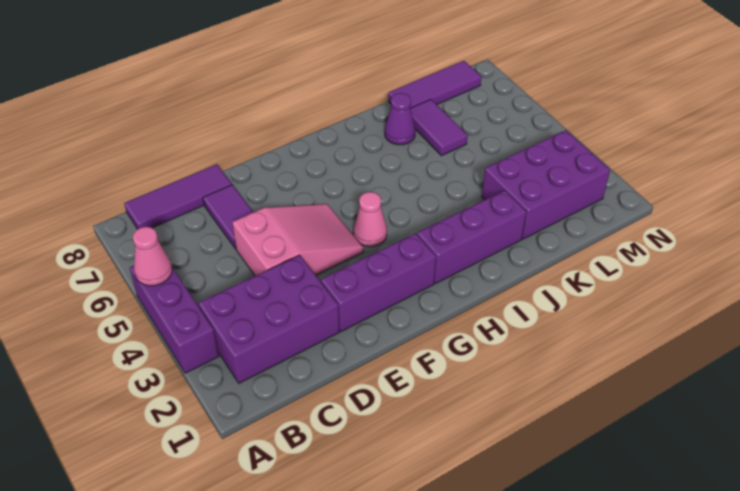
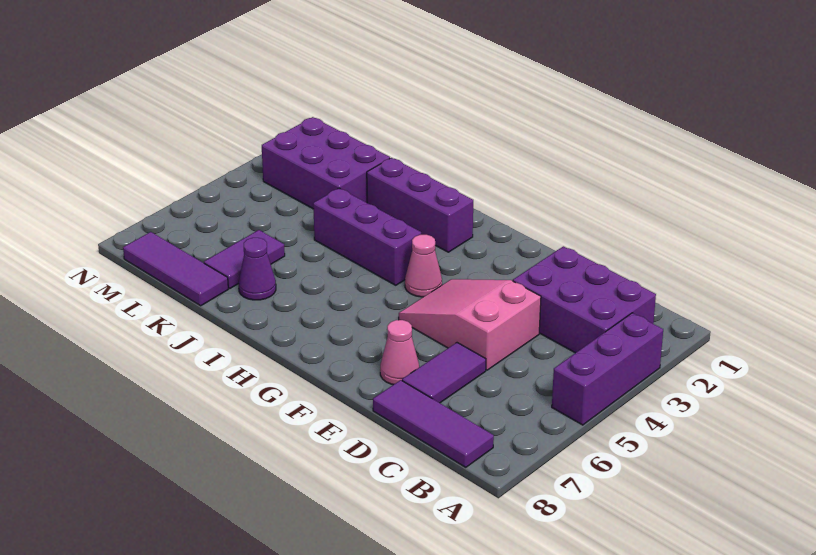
pink 1x1 cone [133,227,172,286] -> pink 1x1 cone moved to [380,320,419,385]
purple 1x3 brick [321,233,436,332] -> purple 1x3 brick moved to [313,188,421,285]

